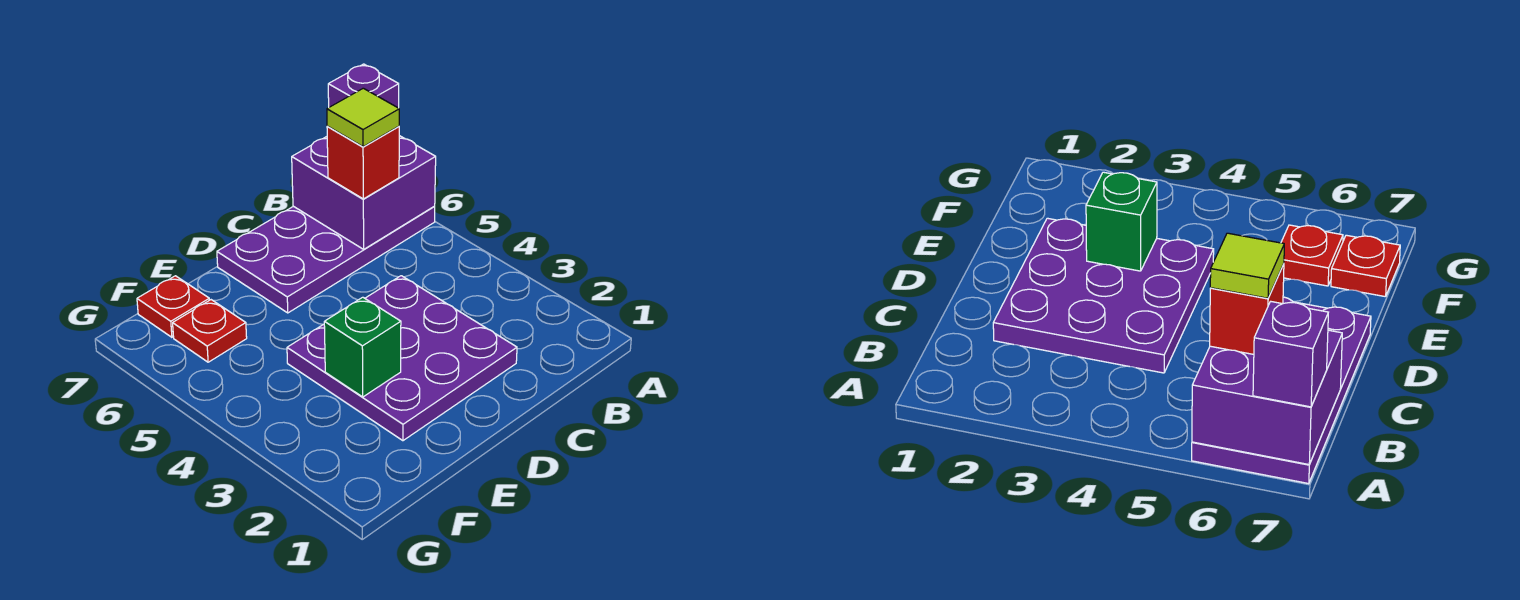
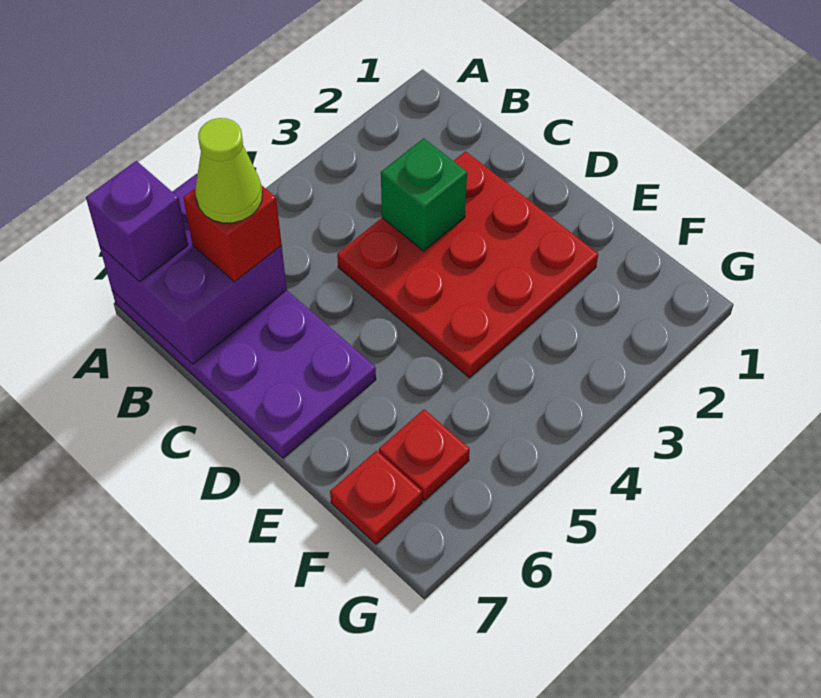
lime 1x1 tile [327,88,399,147] -> lime 1x1 cone [195,118,262,223]
purple 3x3 plate [287,276,517,441] -> red 3x3 plate [337,151,598,378]
green 1x1 brick [324,297,401,397] -> green 1x1 brick moved to [381,138,467,251]

